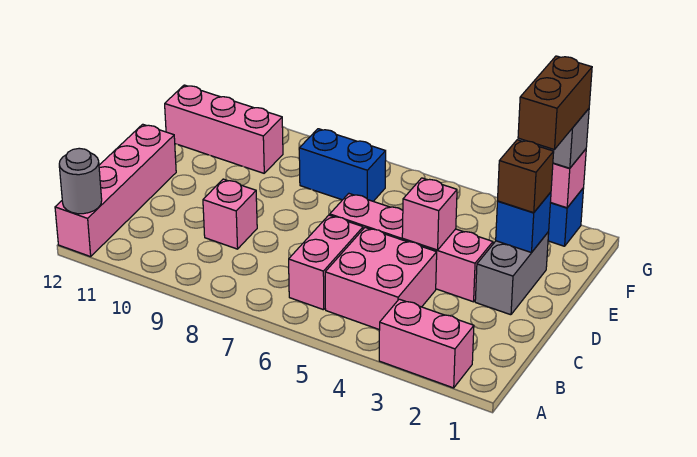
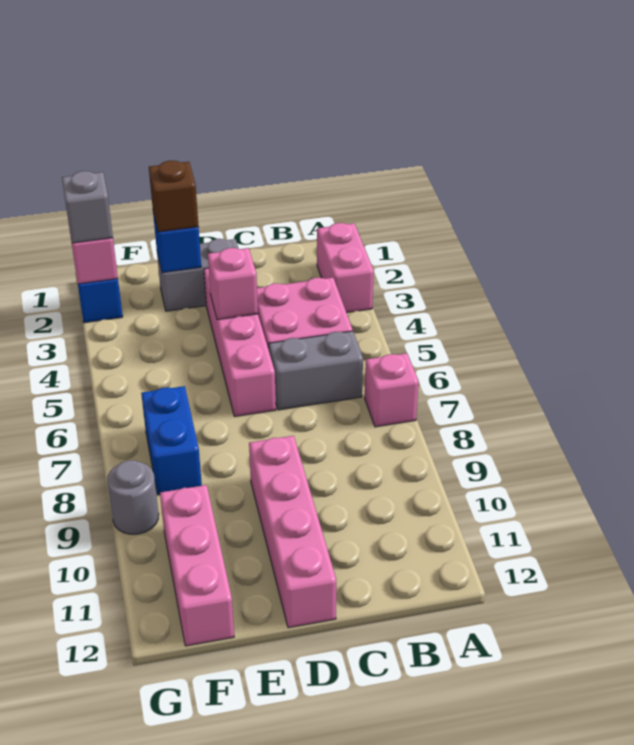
pink 1x4 brick [55,124,176,257] -> pink 1x4 brick turned to [249,436,336,628]
grey 1x1 round brick [59,148,102,214] -> grey 1x1 round brick moved to [107,460,159,534]
pink 1x2 brick [289,215,363,310] -> grey 1x2 brick [269,331,363,410]
pink 1x1 brick [203,179,257,249] -> pink 1x1 brick moved to [365,353,419,427]
brown 1x2 brick [518,56,592,150] -> none

